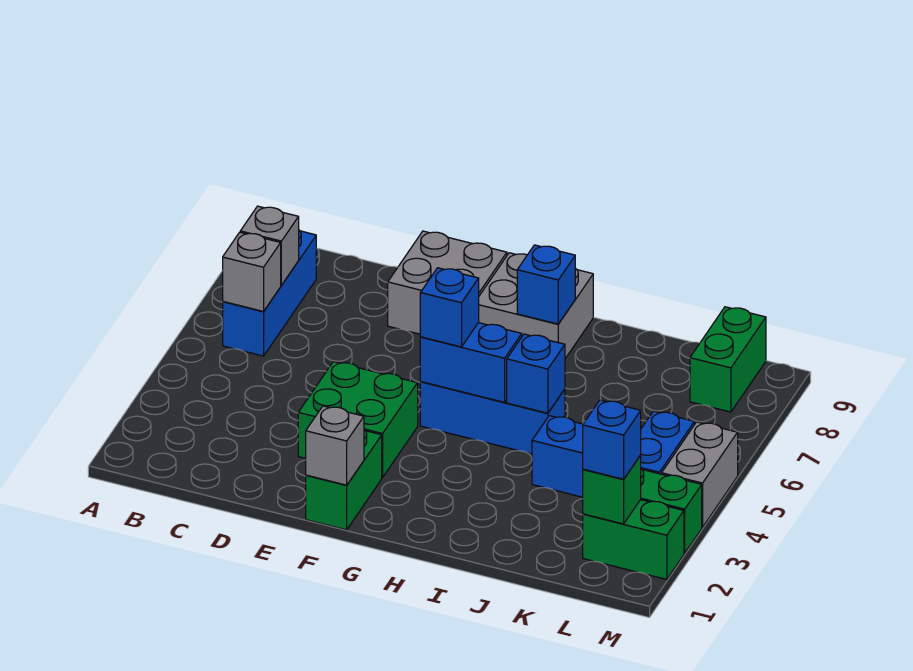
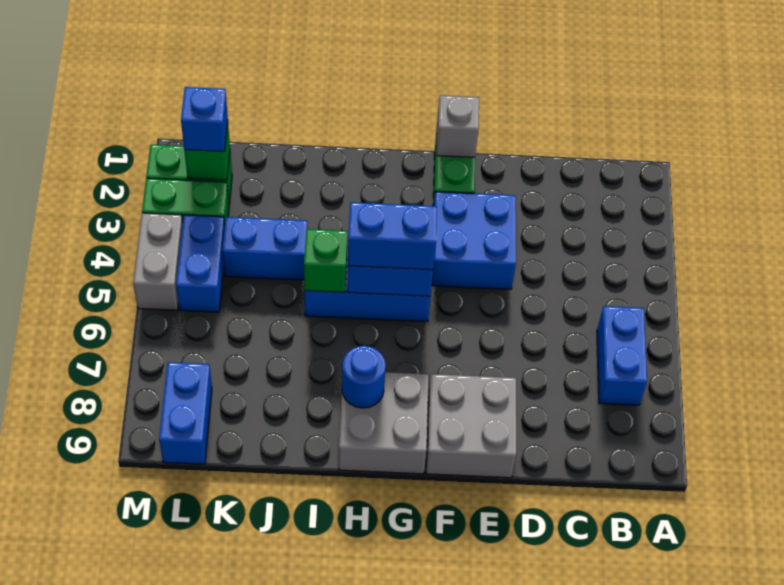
blue 1x3 brick [223,230,316,356] -> blue 1x2 brick [597,306,647,405]
grey 1x1 brick [223,232,281,311] -> none
grey 1x1 brick [240,206,299,285] -> none
green 2x2 brick [298,362,418,478] -> blue 2x2 brick [432,192,516,289]
blue 1x1 brick [420,268,479,347] -> blue 1x2 brick [348,202,437,270]
blue 1x1 brick [517,245,575,324] -> blue 1x1 round brick [342,346,386,408]
blue 1x1 brick [507,334,565,413] -> green 1x1 brick [304,229,348,292]
green 1x2 brick [690,307,766,412] -> blue 1x2 brick [159,362,212,464]

